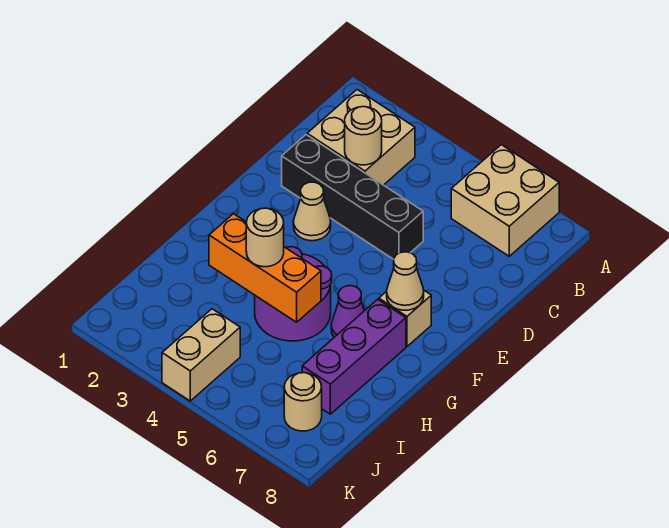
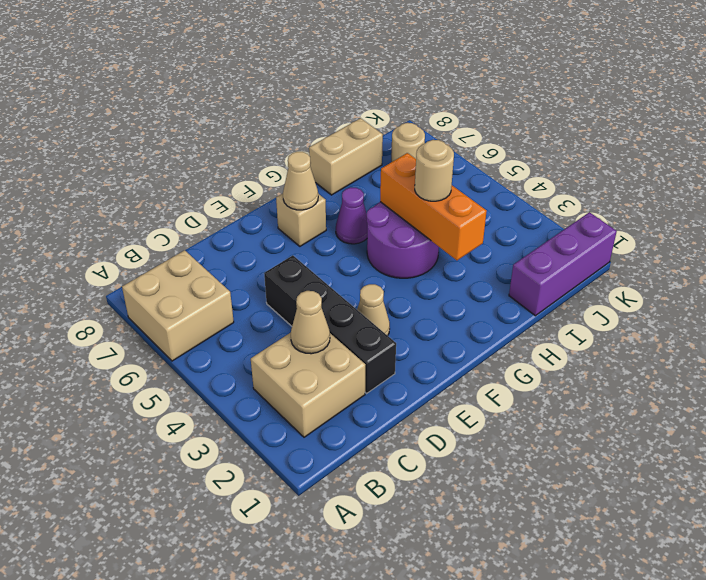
tan 1x1 round brick [345,107,382,165] -> tan 1x1 cone [291,291,330,354]
purple 1x3 brick [302,299,406,414] -> purple 1x3 brick moved to [509,212,617,316]
tan 1x2 brick [162,309,240,401] -> tan 1x2 brick moved to [309,118,383,195]

